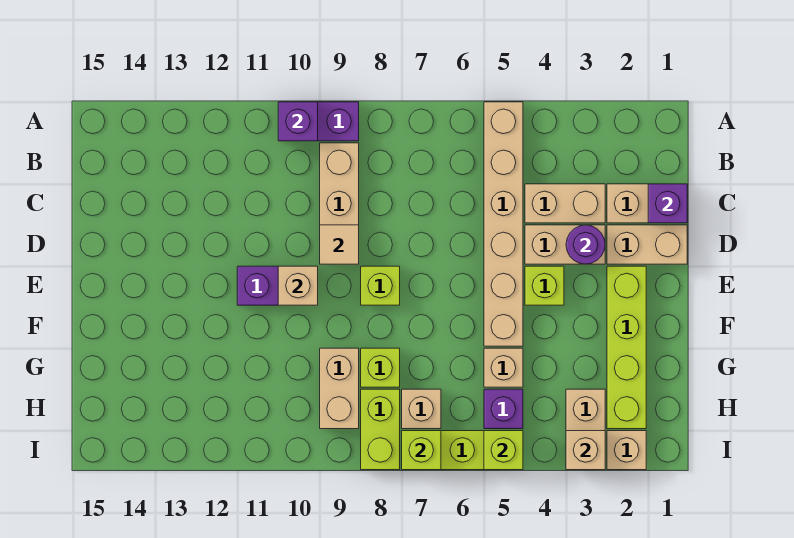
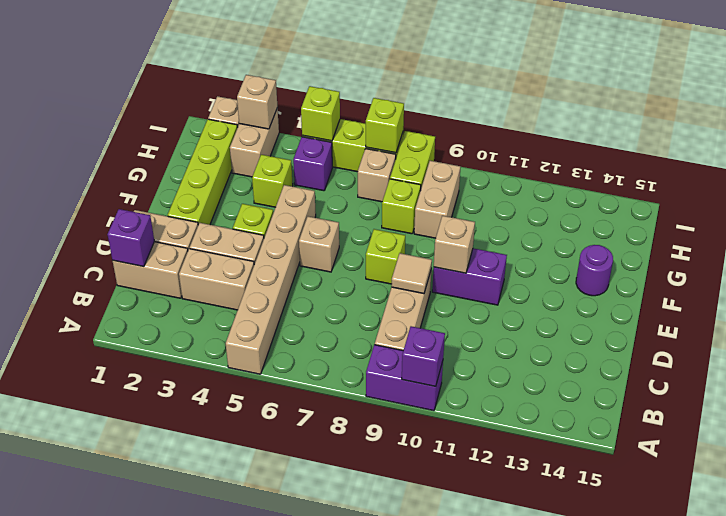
purple 1x1 round brick [566,225,605,264] -> purple 1x1 round brick moved to [576,245,613,296]
none -> lime 1x1 brick [252,155,293,207]
tan 1x1 brick [484,348,523,387] -> tan 1x1 brick moved to [299,216,339,272]

